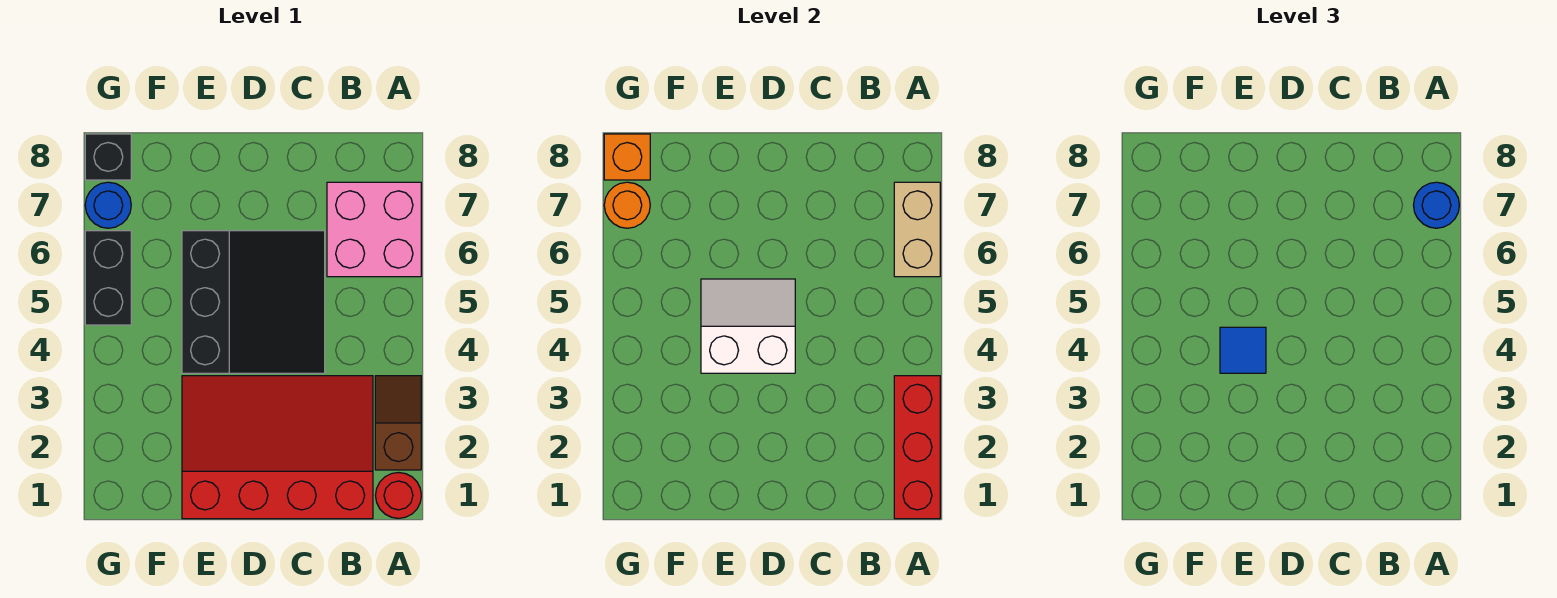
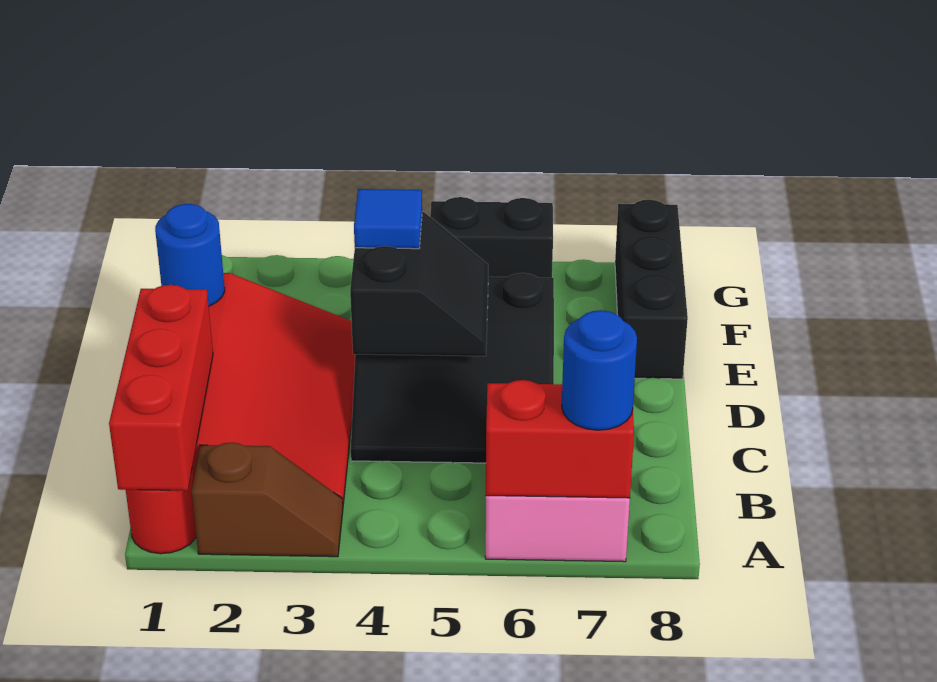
red 1x3 brick [894,376,940,519] -> red 1x3 brick turned to [109,285,213,491]
tan 1x2 brick [894,182,940,277] -> red 1x2 brick [486,380,634,498]
white 2x2 slope [701,279,795,373] -> black 2x2 slope [350,212,488,356]
blue 1x1 round brick [85,182,131,228] -> blue 1x1 round brick moved to [155,204,225,306]
orange 1x1 round brick [604,182,650,228] -> none
black 1x1 brick [85,134,131,180] -> black 1x3 brick [615,200,688,379]
orange 1x1 brick [604,134,650,180] -> none

